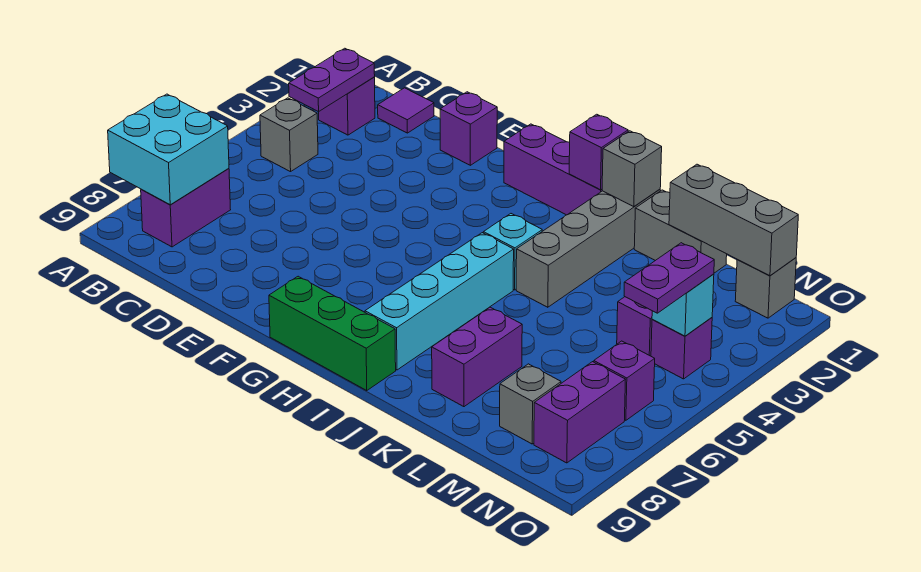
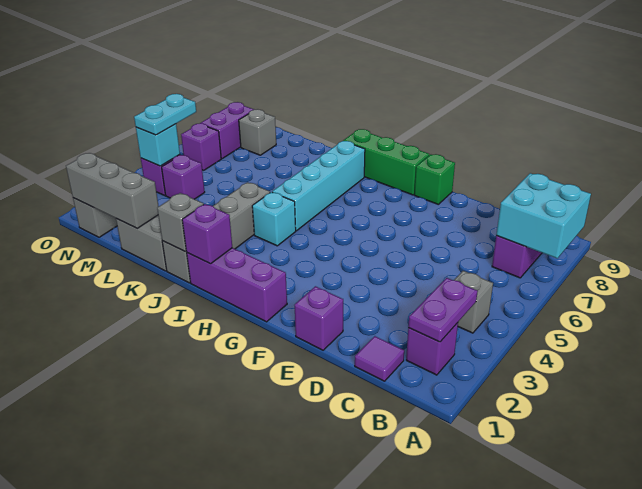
none -> green 1x1 brick [414,154,455,204]
purple 1x2 brick [432,307,522,407] -> none
purple 1x2 plate [624,243,714,313] -> cyan 1x2 plate [134,94,196,135]

